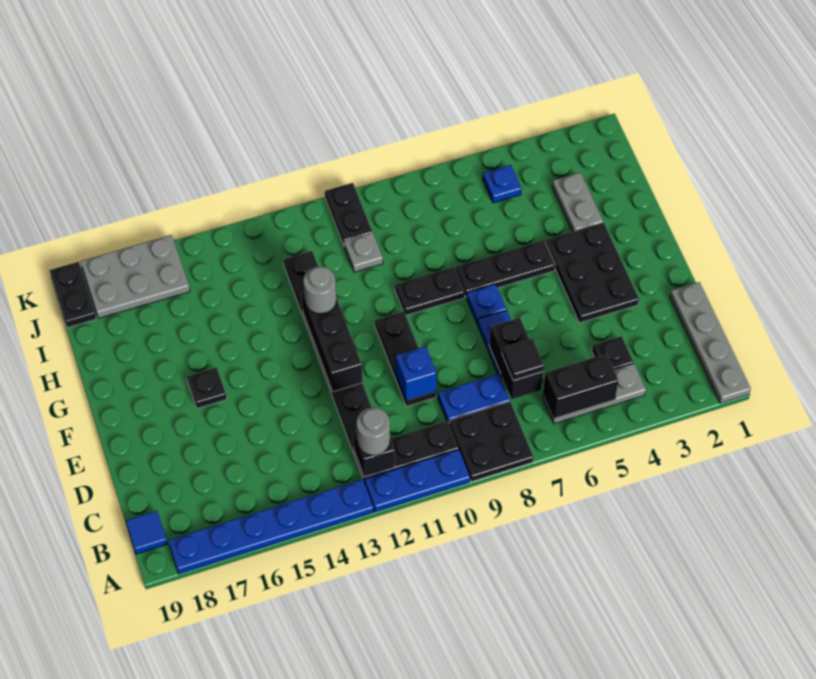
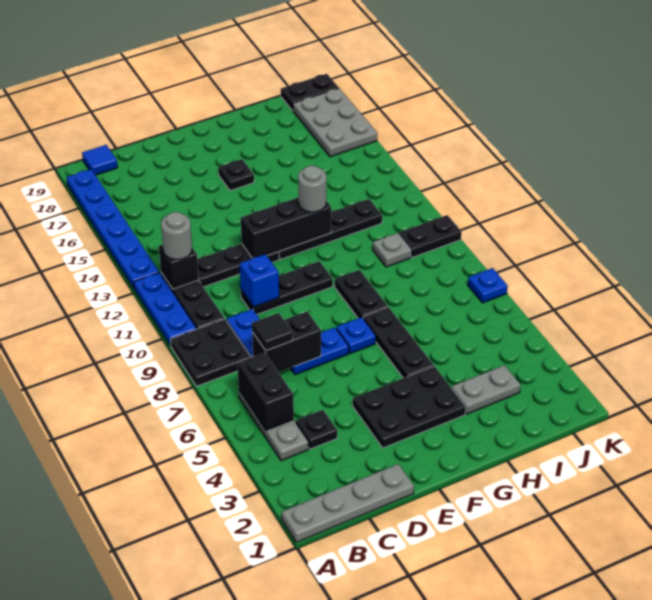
blue 1x1 plate [483,165,521,203] -> blue 1x1 plate moved to [468,268,508,303]

